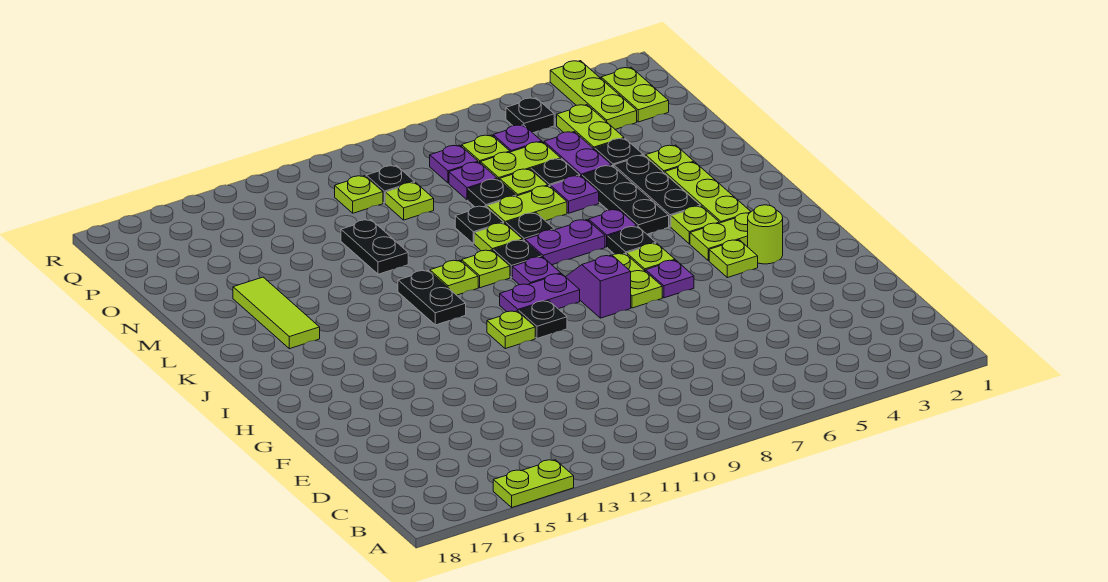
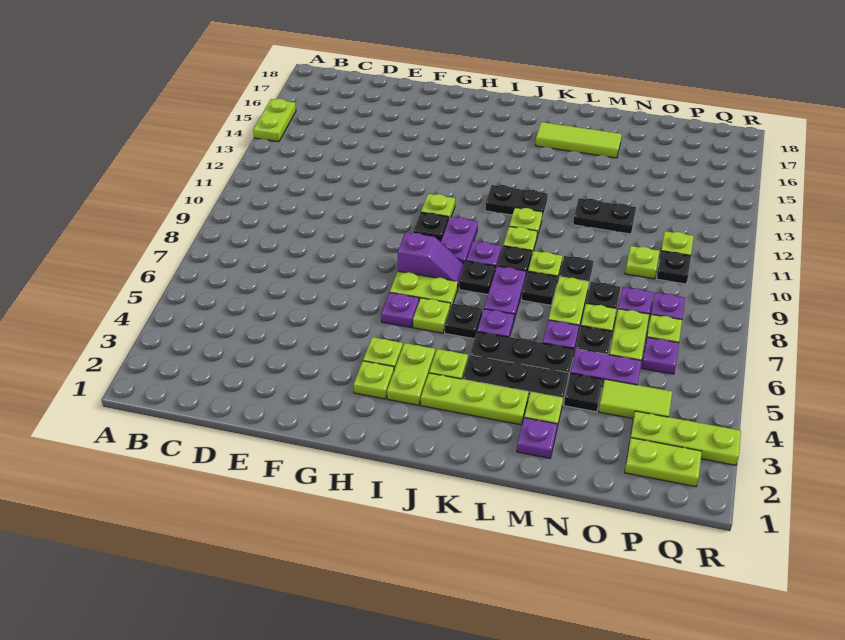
lime 1x1 round brick [748,205,783,264] -> lime 1x1 plate [354,361,394,399]
none -> purple 1x1 plate [517,418,557,458]
lime 1x2 plate [557,105,624,150] -> lime 1x2 tile [599,379,672,419]
black 1x1 plate [506,98,554,133] -> black 1x1 plate moved to [459,261,495,295]

